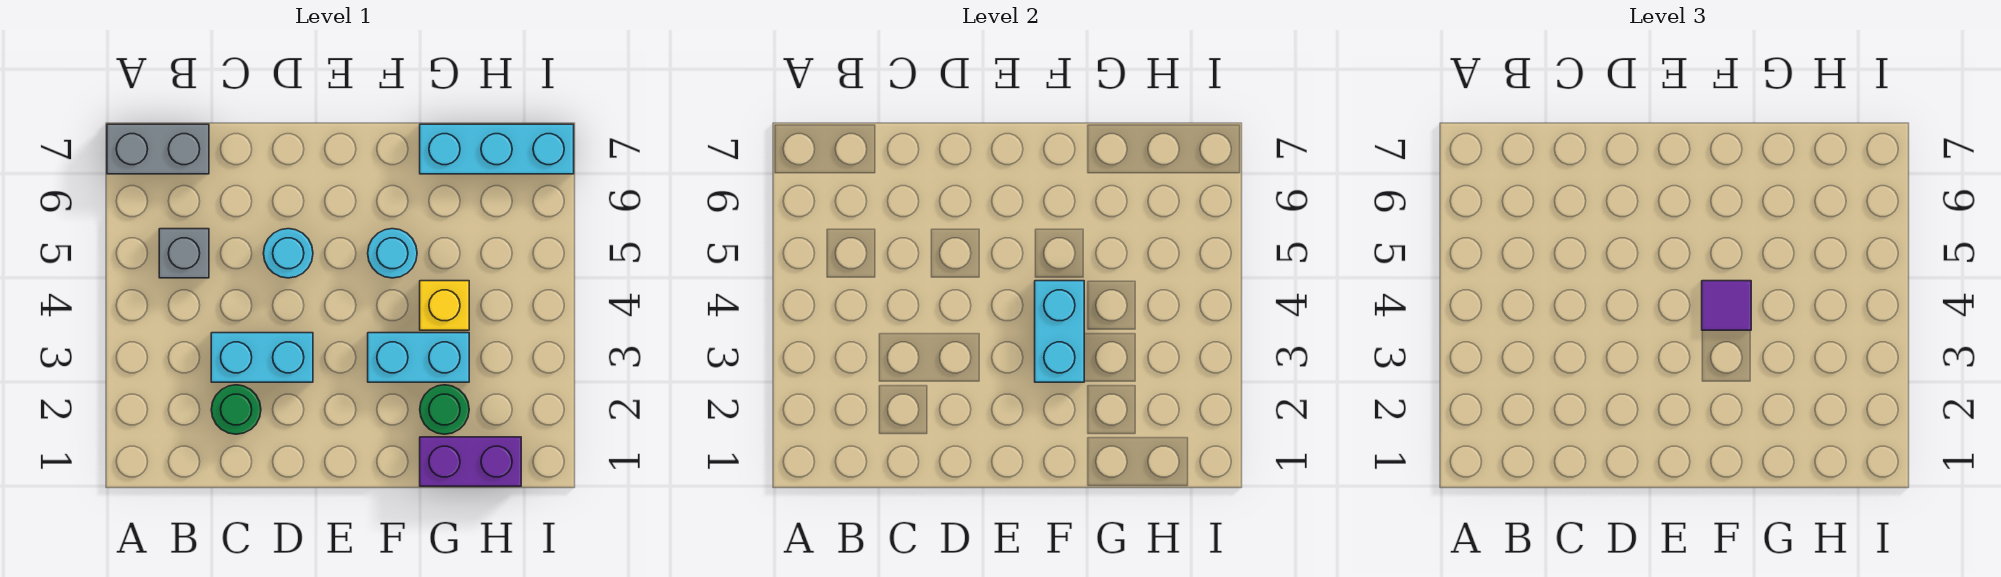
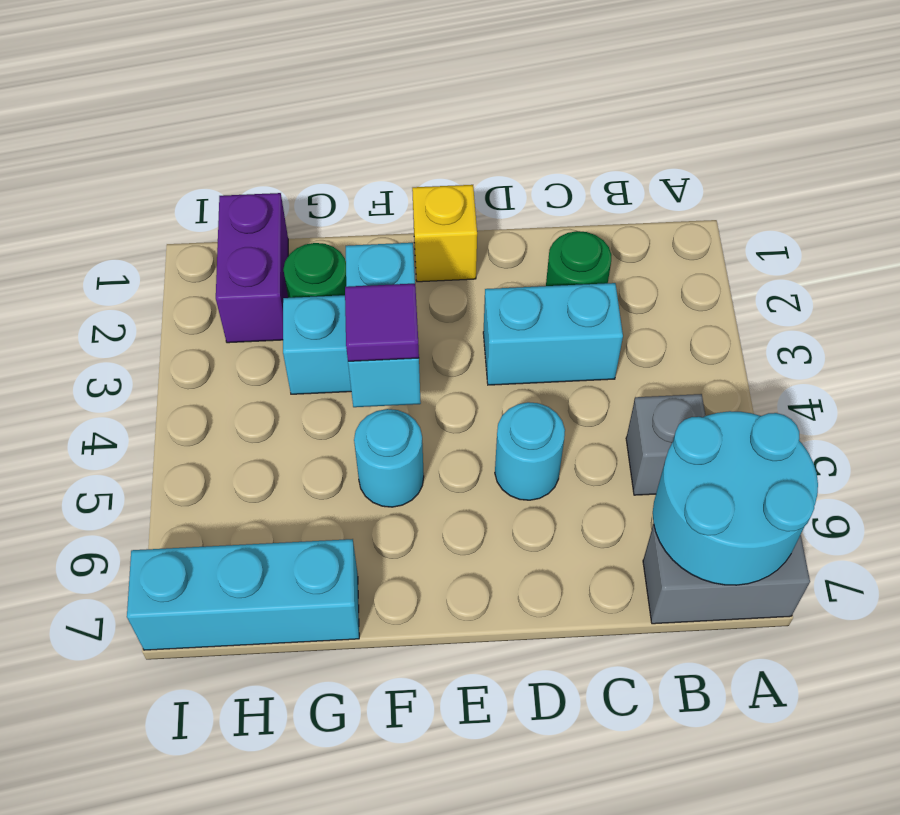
none -> cyan 2x2 round brick [653,411,818,585]
purple 1x2 brick [420,437,521,486] -> purple 1x2 brick turned to [216,193,288,343]
yellow 1x1 brick [420,281,469,330] -> yellow 1x1 brick moved to [412,185,477,282]

